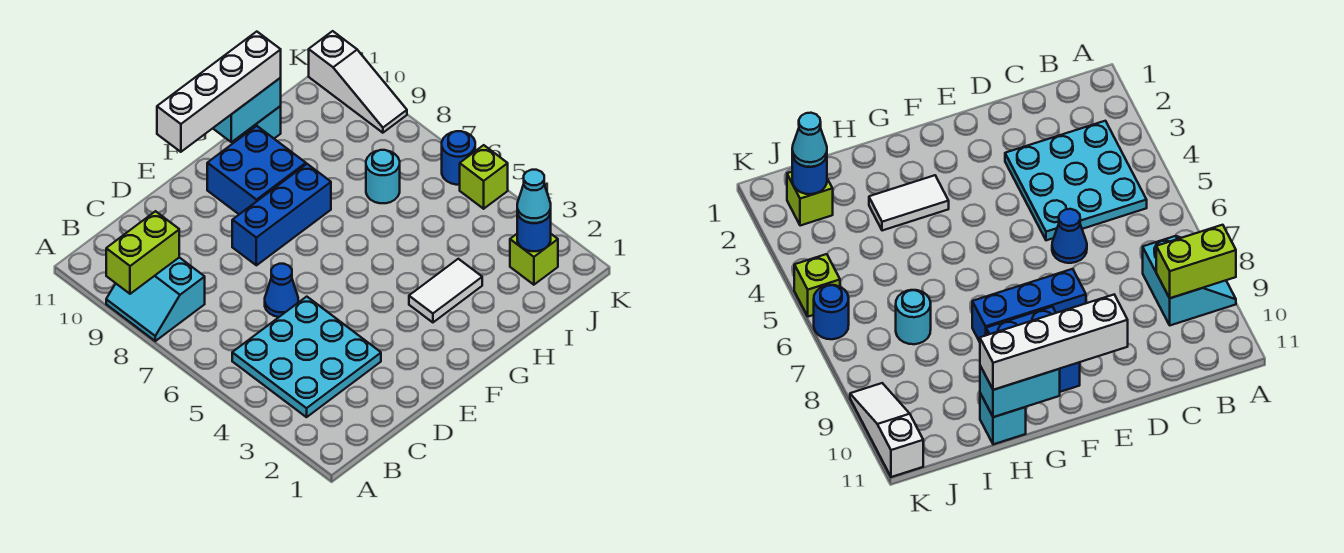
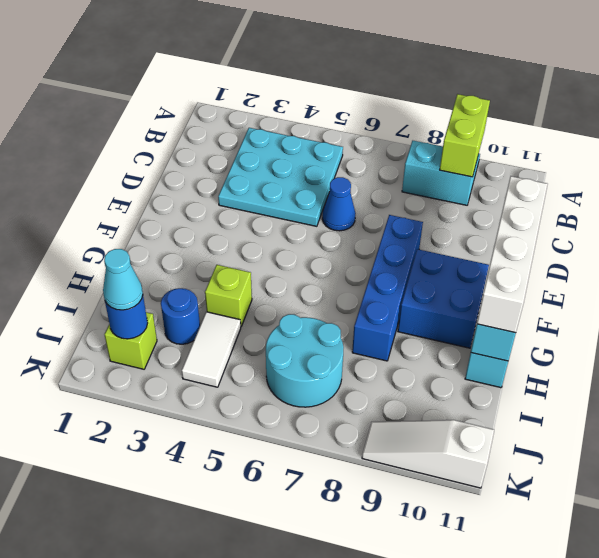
blue 1x3 brick [232,164,331,265] -> blue 1x4 brick [352,215,423,361]
white 1x2 tile [409,259,482,322] -> white 1x2 tile moved to [182,312,241,387]
cyan 1x1 round brick [366,150,400,203] -> cyan 2x2 round brick [266,314,344,407]
lime 1x1 brick [460,145,508,209] -> lime 1x1 brick moved to [205,265,252,326]
blue 1x1 round brick [442,131,475,185] -> blue 1x1 round brick moved to [161,288,200,344]

